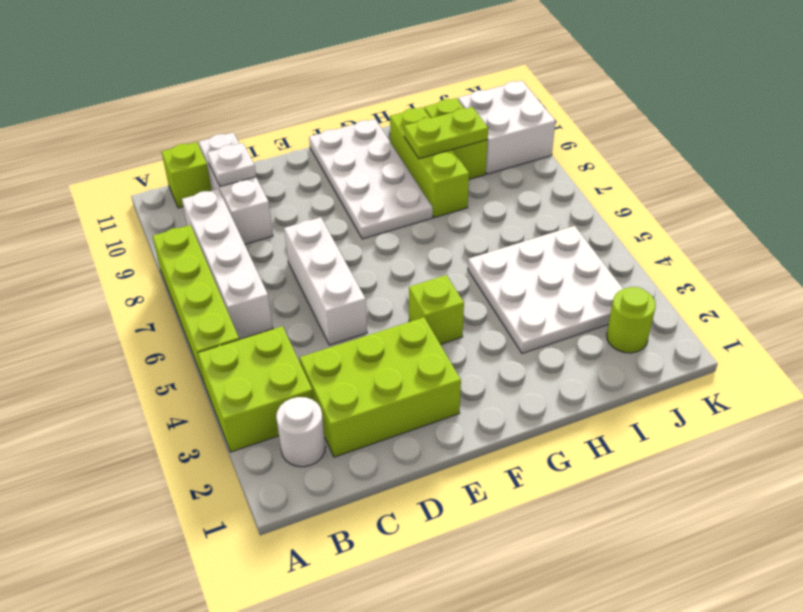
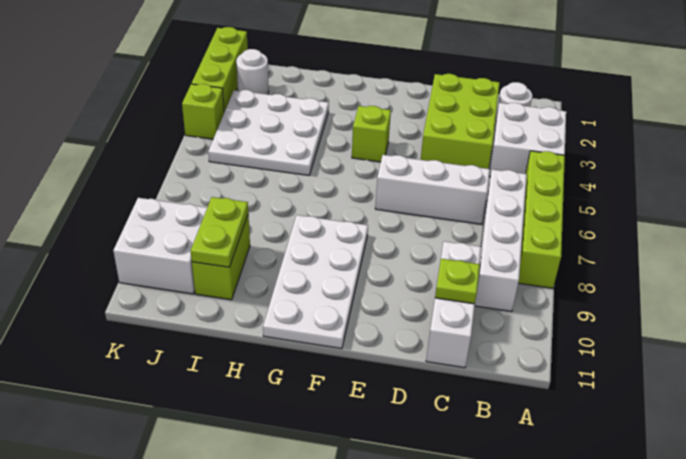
lime 2x2 brick [198,326,313,452] -> white 2x2 brick [489,103,566,177]
lime 1x1 brick [162,142,212,208] -> lime 1x1 brick moved to [182,84,224,139]
lime 2x3 brick [300,317,461,457] -> lime 2x3 brick turned to [421,74,499,169]
white 1x1 plate [207,143,256,187] -> lime 1x1 plate [435,259,480,304]
white 1x3 brick [284,217,367,345] -> white 1x3 brick turned to [375,155,490,224]
lime 1x3 brick [390,107,469,218] -> lime 1x3 brick moved to [192,27,248,112]
lime 1x2 plate [404,107,488,159] -> lime 1x2 plate turned to [191,197,248,267]
lime 1x1 round brick [607,287,656,353] -> white 1x1 round brick [236,49,269,94]

